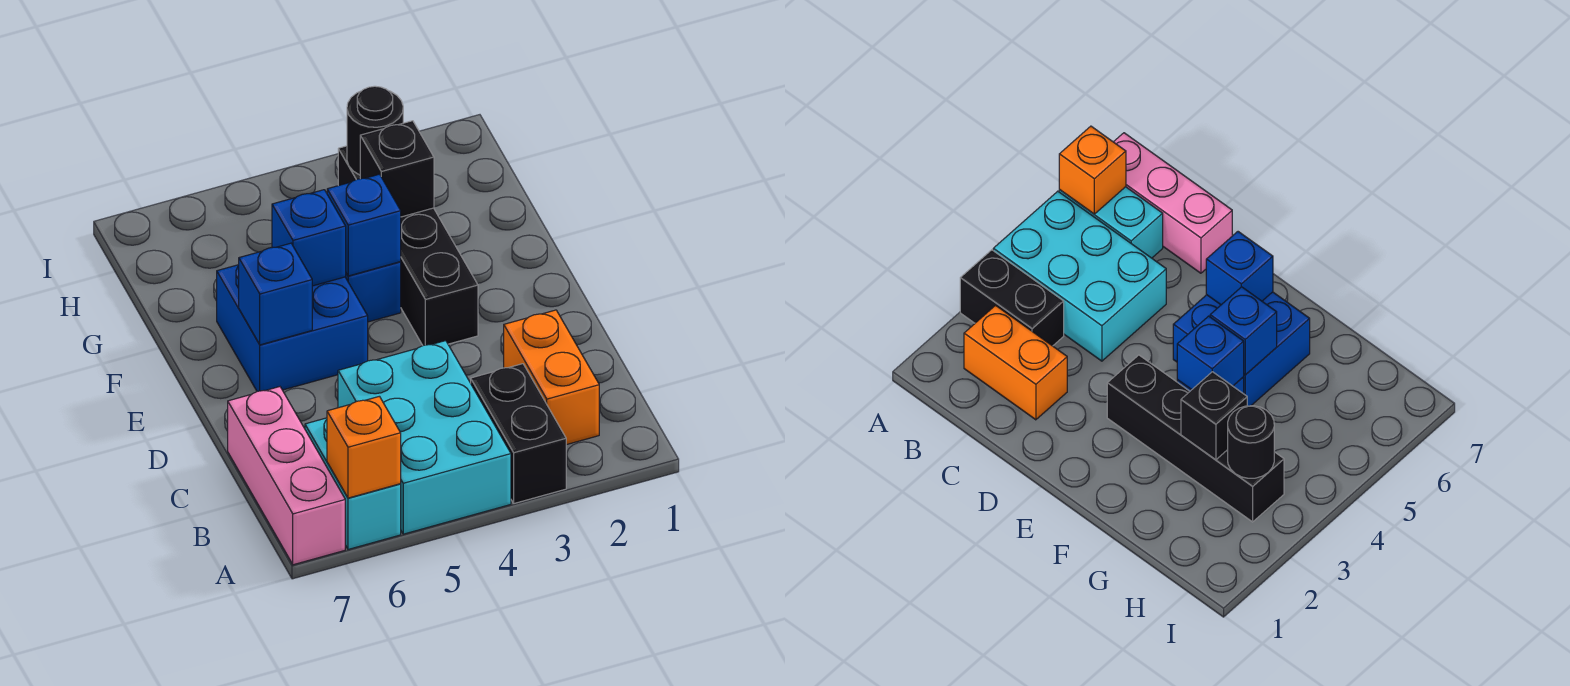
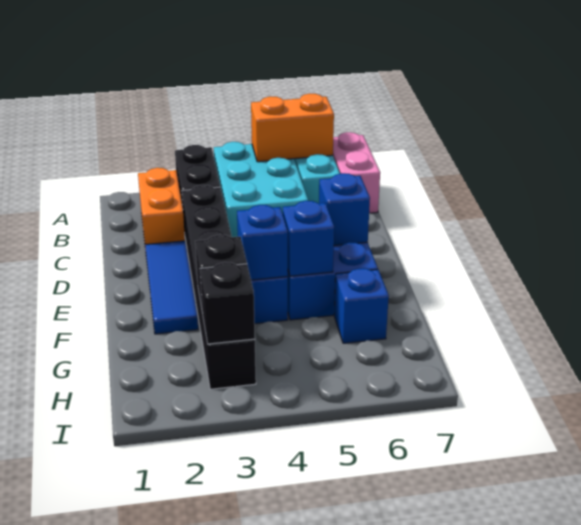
orange 1x1 brick [327,396,401,498] -> orange 1x2 brick [251,94,334,162]
pink 1x3 brick [228,387,345,565] -> pink 1x2 brick [333,132,380,213]
none -> blue 1x3 tile [145,241,198,334]
black 1x4 brick [338,146,478,345] -> black 1x6 brick [182,185,256,389]
none -> blue 1x1 brick [334,268,389,343]
black 1x1 round brick [347,86,403,175] -> black 1x1 brick [200,262,255,344]

